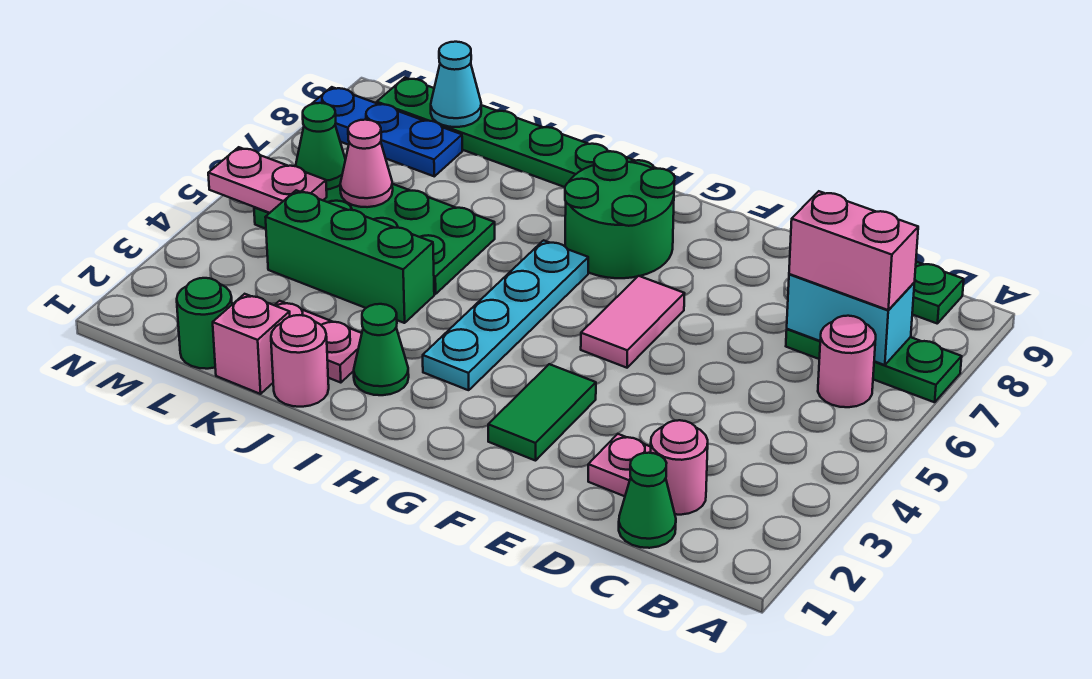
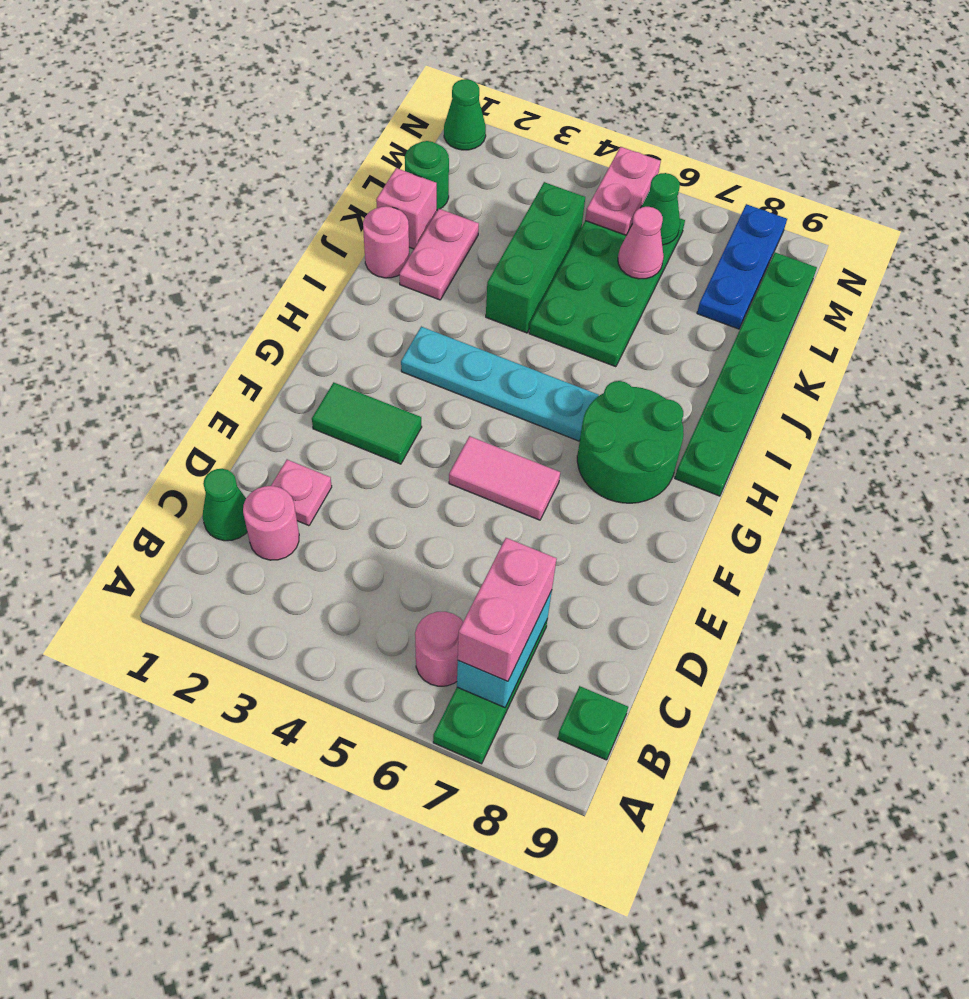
green 1x1 cone [354,304,409,395] -> green 1x1 cone moved to [444,79,486,150]
cyan 1x1 cone [431,42,481,127] -> none

